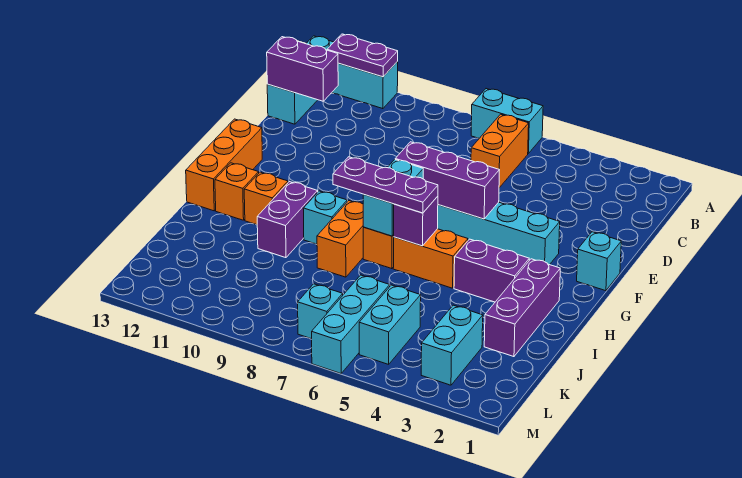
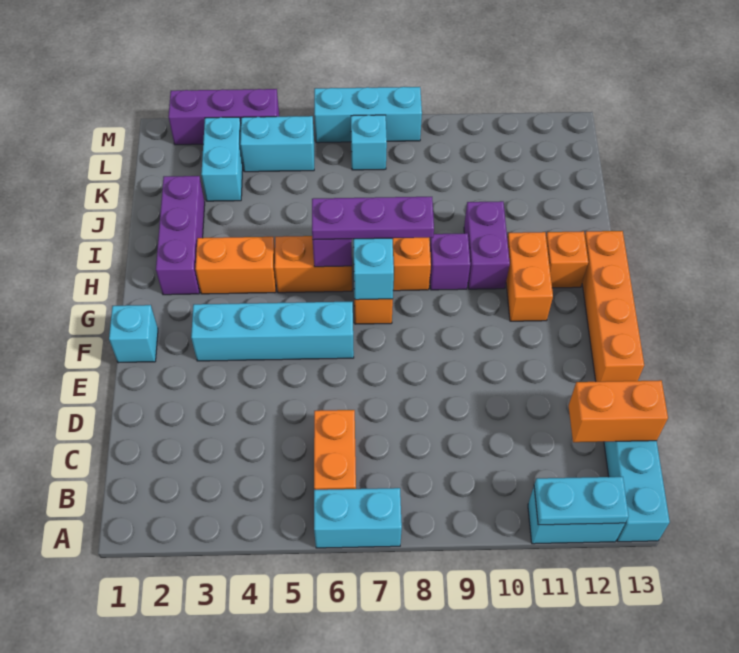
purple 1x2 plate [327,34,398,77] -> cyan 1x2 plate [534,477,629,525]
purple 1x2 brick [267,37,338,101] -> orange 1x2 brick [568,380,668,442]
purple 1x3 brick [395,142,499,219] -> purple 1x3 brick moved to [168,89,279,145]
orange 1x3 brick [186,119,262,211] -> orange 1x4 brick [582,231,644,382]
purple 1x2 brick [454,239,529,302] -> orange 1x2 brick [195,237,276,294]
cyan 1x1 brick [303,191,347,244] -> purple 1x1 brick [430,233,470,290]
orange 1x1 brick [244,172,288,225] -> orange 1x2 brick [506,232,553,321]
cyan 1x2 brick [359,285,421,364] -> cyan 1x2 brick turned to [240,116,314,172]
cyan 1x3 brick [312,275,390,374] -> cyan 1x3 brick turned to [314,87,422,143]

